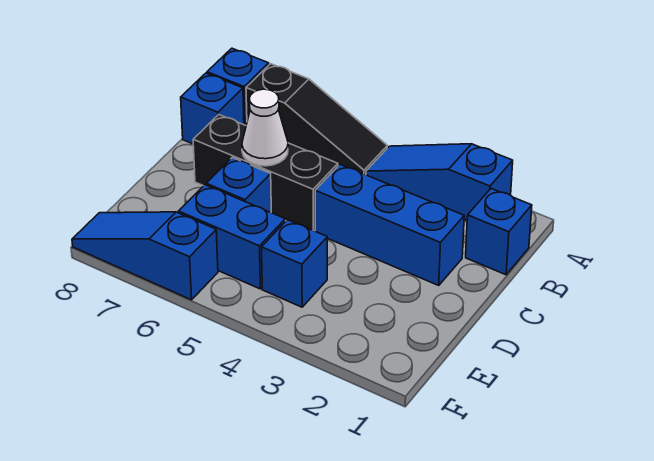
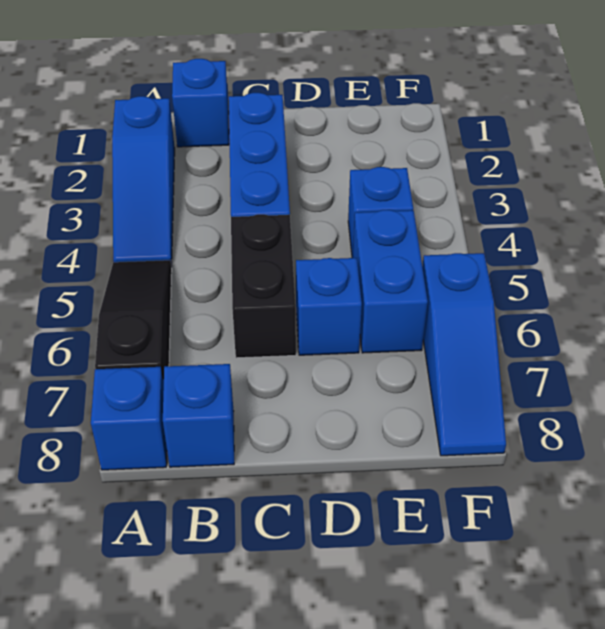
black 1x3 brick [193,115,338,231] -> black 1x2 brick [231,214,296,358]
white 1x1 cone [242,89,288,166] -> none

